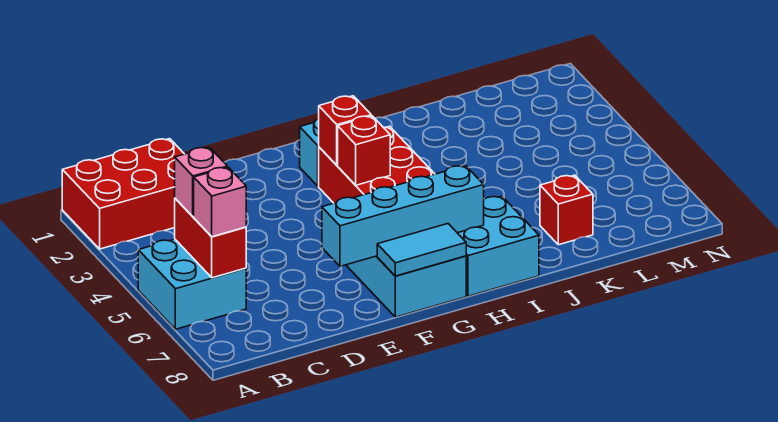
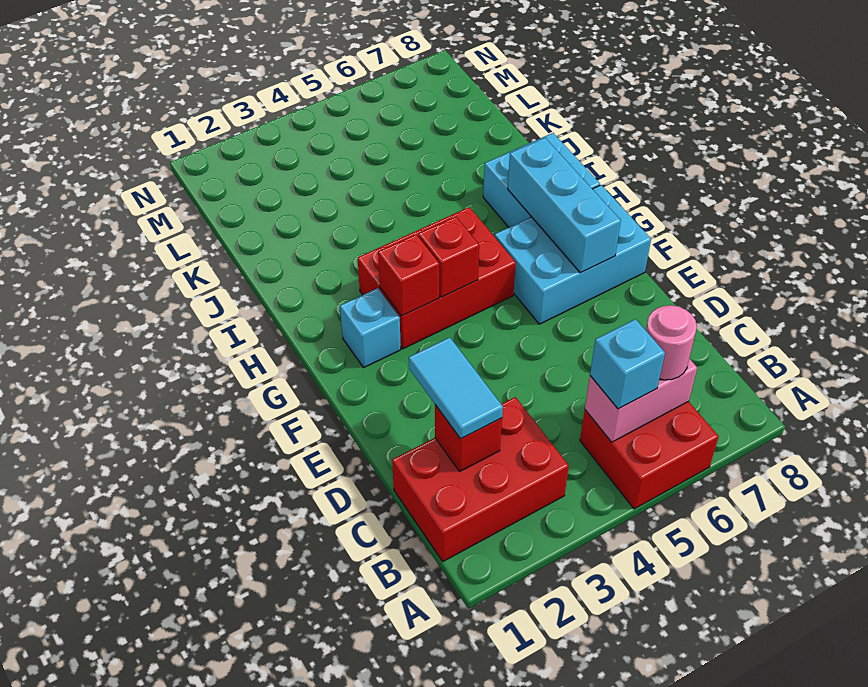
red 2x3 brick [62,139,184,249] -> red 2x3 brick turned to [392,397,569,561]
cyan 2x2 brick [138,239,246,329] -> red 2x2 brick [580,401,719,509]
red 1x2 brick [175,198,246,278] -> pink 1x2 brick [585,359,697,442]
pink 1x1 brick [175,147,227,217] -> cyan 1x1 brick [590,319,665,409]
pink 1x1 brick [194,167,246,237] -> pink 1x1 round brick [646,305,697,380]
cyan 1x4 brick [322,166,484,266] -> cyan 1x3 brick [508,138,621,273]
cyan 1x2 tile [377,224,466,276] -> cyan 1x2 tile moved to [409,337,503,439]
red 1x1 brick [540,175,593,245] -> red 1x1 brick moved to [435,405,502,471]

